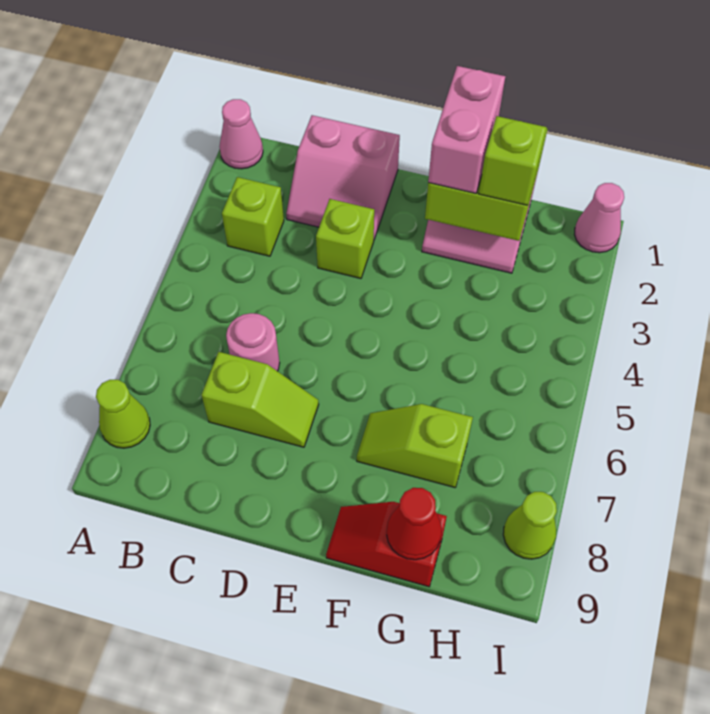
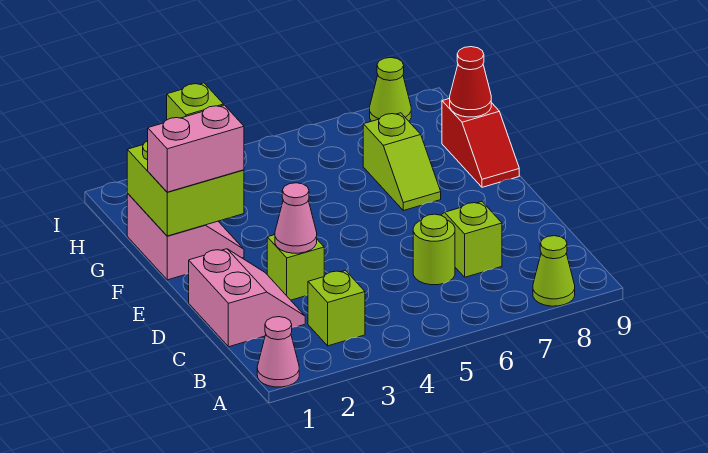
pink 1x1 round brick [226,313,280,371] -> lime 1x1 round brick [413,214,455,285]
pink 1x1 cone [575,183,624,253] -> pink 1x1 cone moved to [275,183,317,253]

